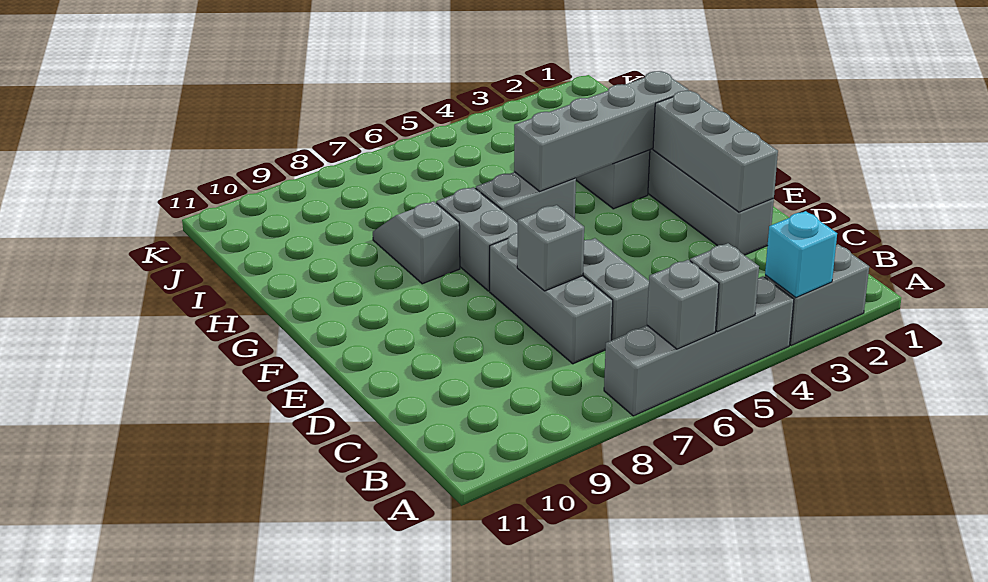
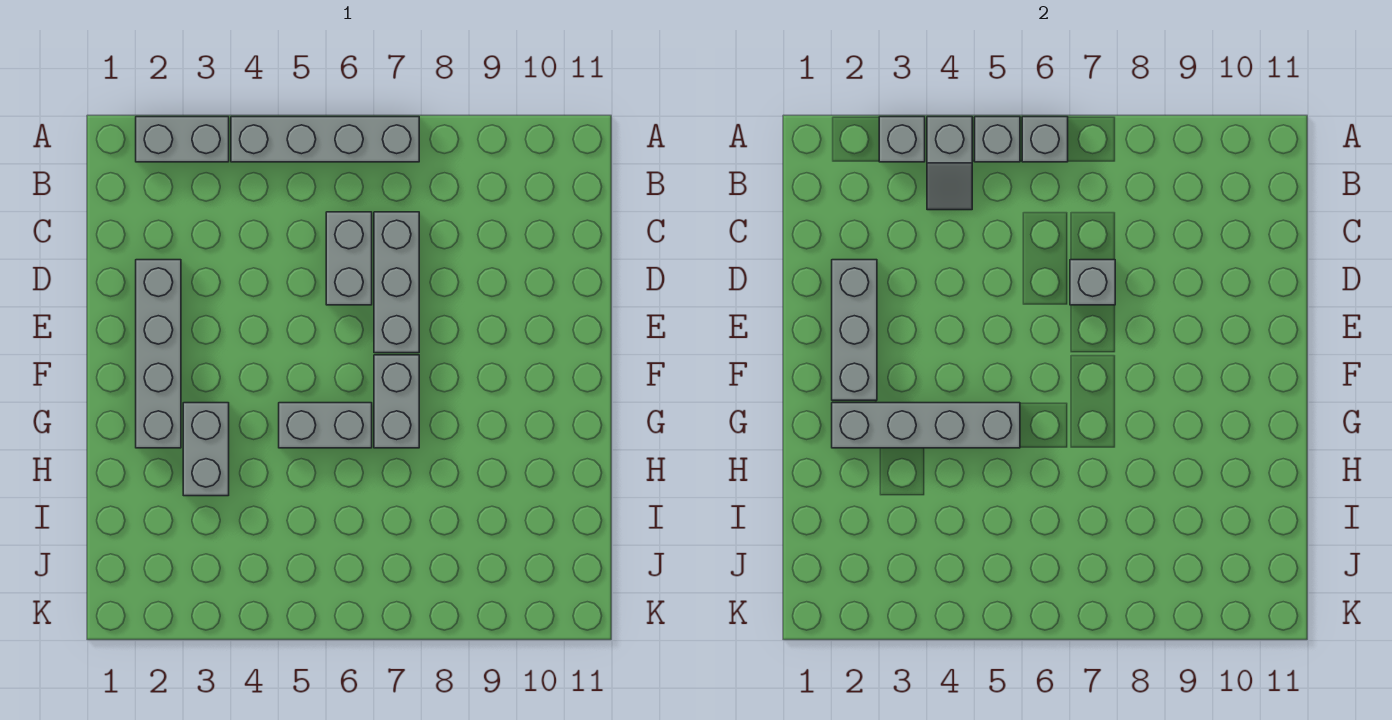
cyan 1x1 brick [765,211,837,298] -> grey 1x1 brick [879,117,925,162]
grey 1x2 slope [373,201,460,284] -> grey 1x2 slope moved to [927,117,972,210]

